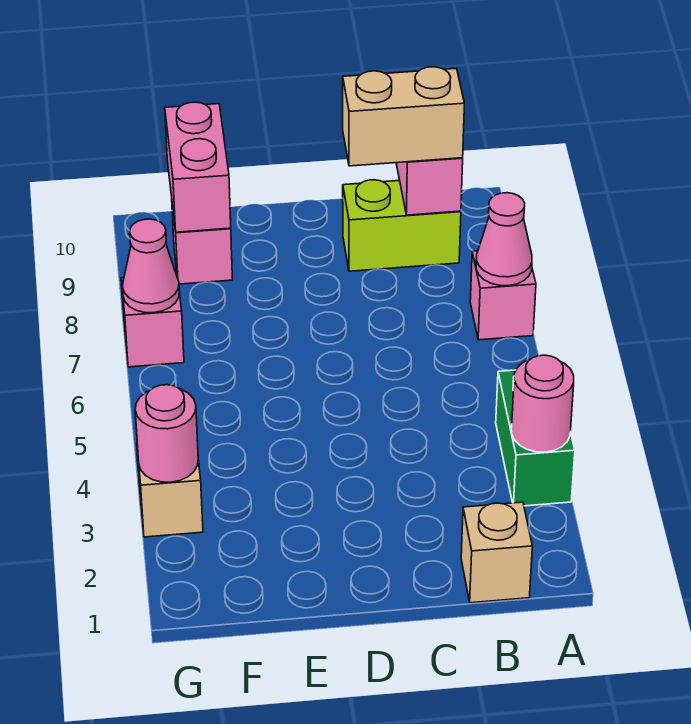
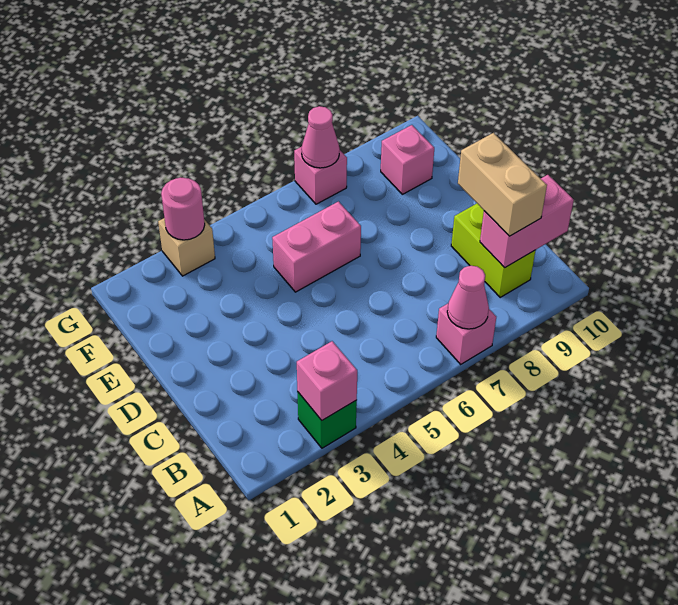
green 1x2 brick [496,370,575,506] -> green 1x1 brick [297,392,357,448]
pink 1x1 round brick [512,355,574,452] -> pink 1x1 brick [297,341,357,420]
tan 1x1 brick [461,502,532,603] -> none
pink 1x2 brick [165,102,231,232] -> pink 1x2 brick moved to [272,202,361,292]

